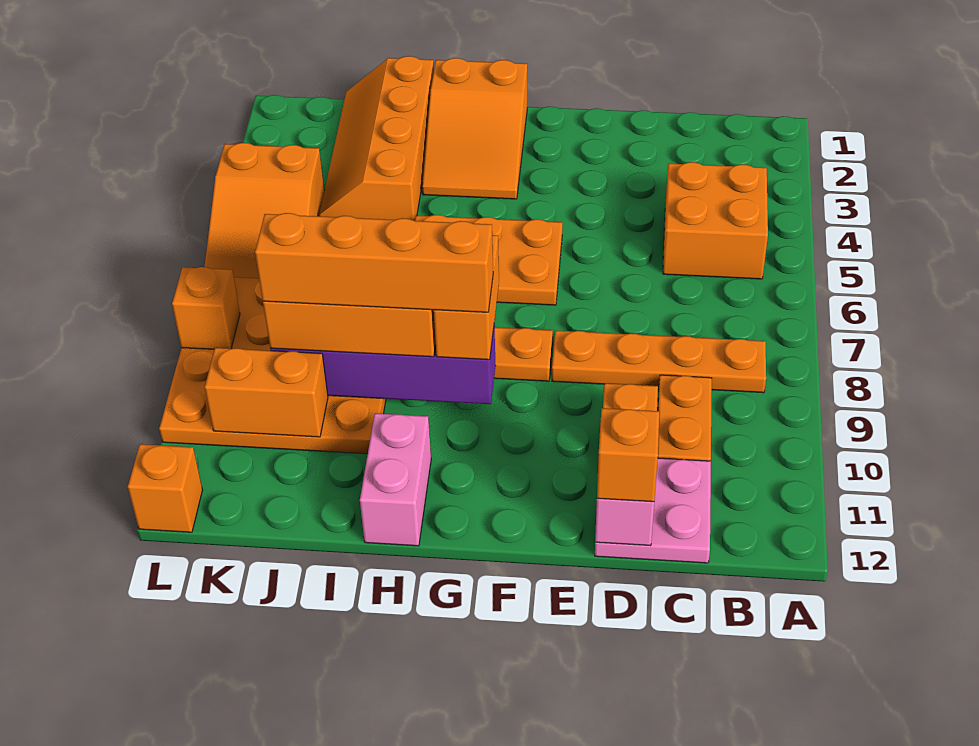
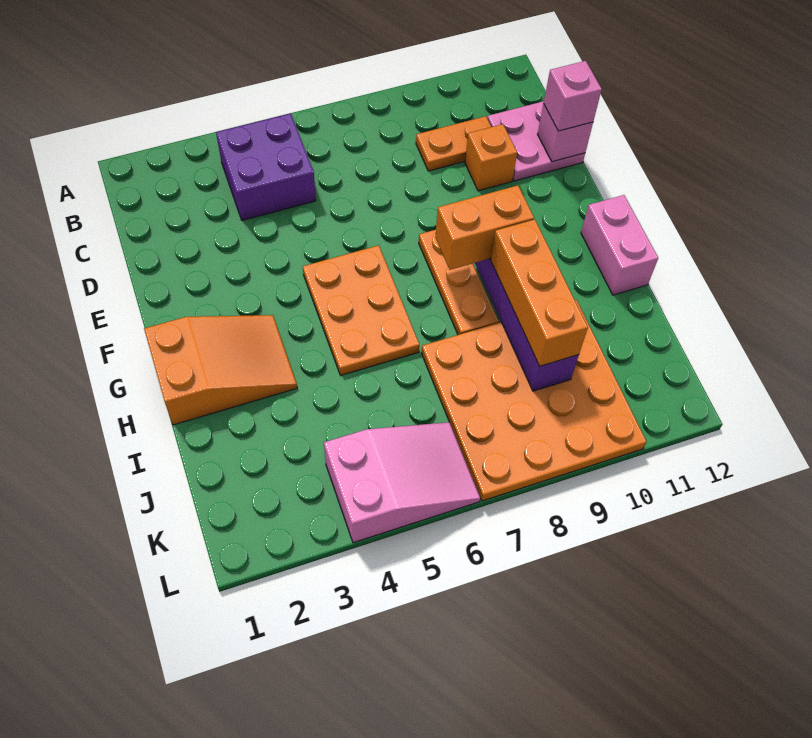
orange 2x2 brick [663,162,768,279] -> purple 2x2 brick [216,113,316,220]
orange 1x4 plate [552,331,766,393] -> none
orange 1x1 brick [597,408,659,502] -> pink 1x1 brick [544,61,602,131]
orange 1x4 brick [255,213,493,312] -> none
pink 1x2 brick [360,413,431,546] -> pink 1x2 brick turned to [581,195,658,295]
orange 2x4 slope [319,56,434,221] -> none
orange 1x2 brick [205,348,328,437] -> none
orange 2x3 slope [205,143,324,278] -> pink 2x3 slope [324,422,480,543]
orange 1x1 brick [172,267,240,349] -> none
orange 1x1 brick [128,444,202,532] -> none

